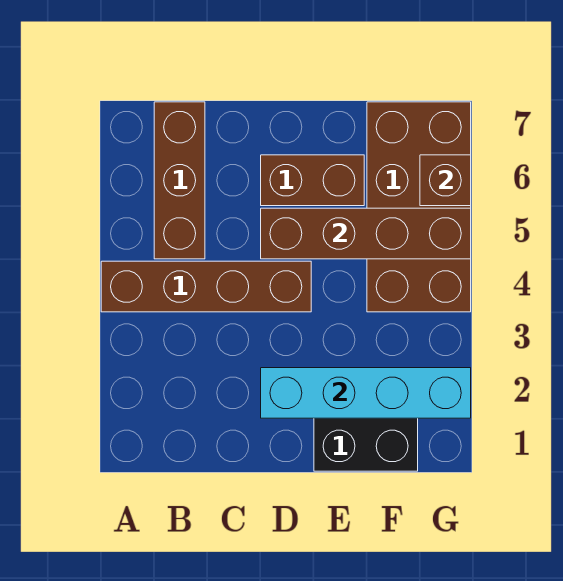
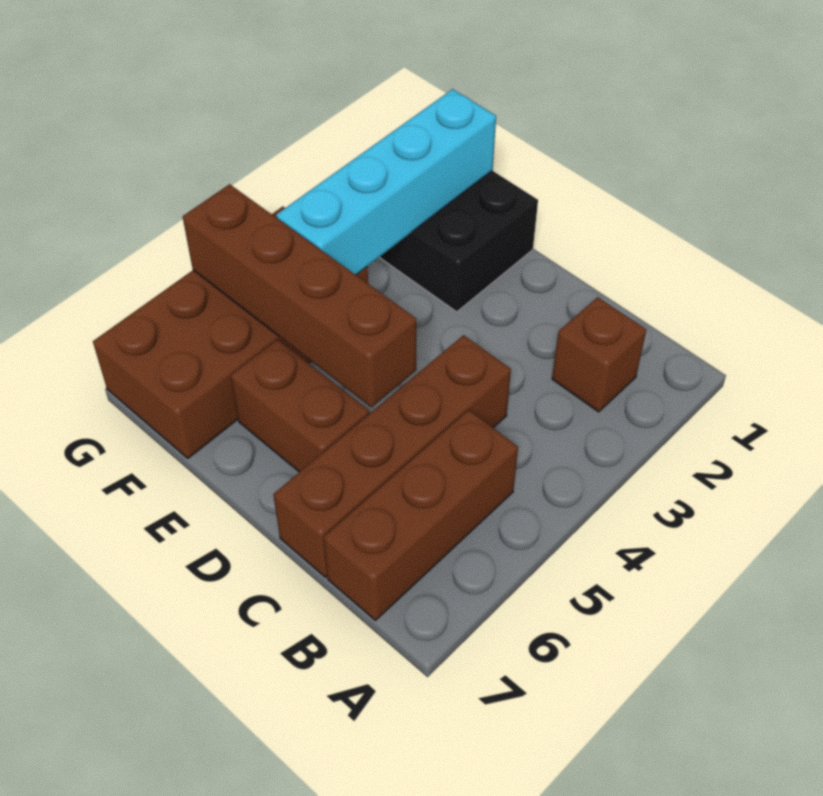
brown 1x4 brick [101,261,311,312] -> brown 1x4 brick turned to [273,335,511,577]
cyan 1x4 brick [261,368,471,418] -> cyan 1x4 brick turned to [276,89,496,275]
brown 1x1 brick [420,155,471,206] -> brown 1x1 brick moved to [552,297,646,412]

